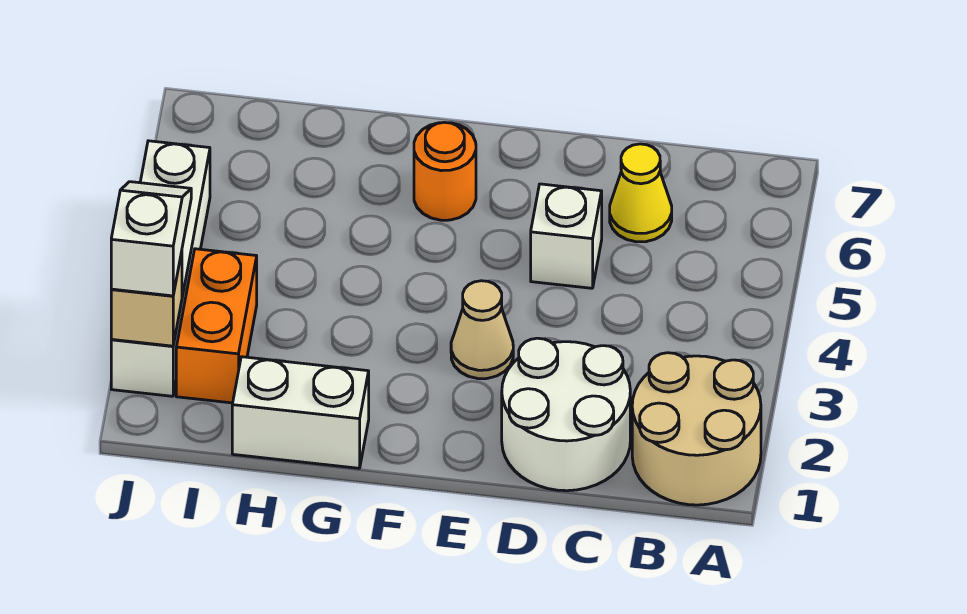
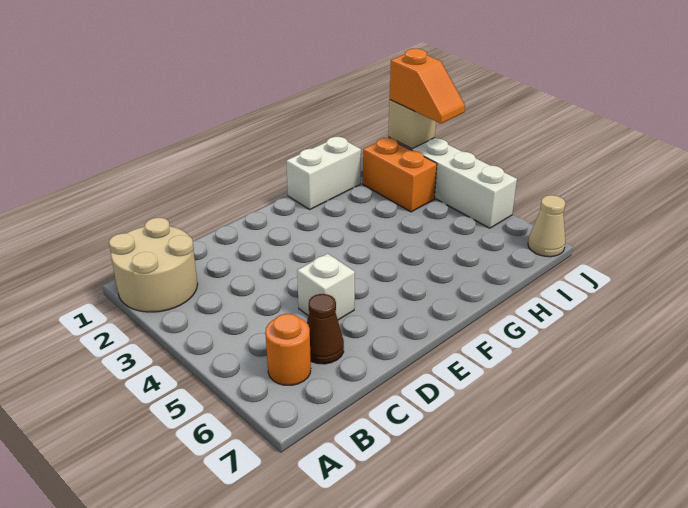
white 2x2 round brick [502,338,630,491] -> none
yellow 1x1 cone [610,144,672,242] -> brown 1x1 cone [307,294,344,364]
tan 1x1 cone [451,281,513,379] -> tan 1x1 cone moved to [528,195,566,257]
orange 1x1 round brick [414,122,476,220] -> orange 1x1 round brick moved to [265,314,311,385]
white 1x2 slope [111,182,191,296] -> orange 1x2 slope [390,49,465,124]

